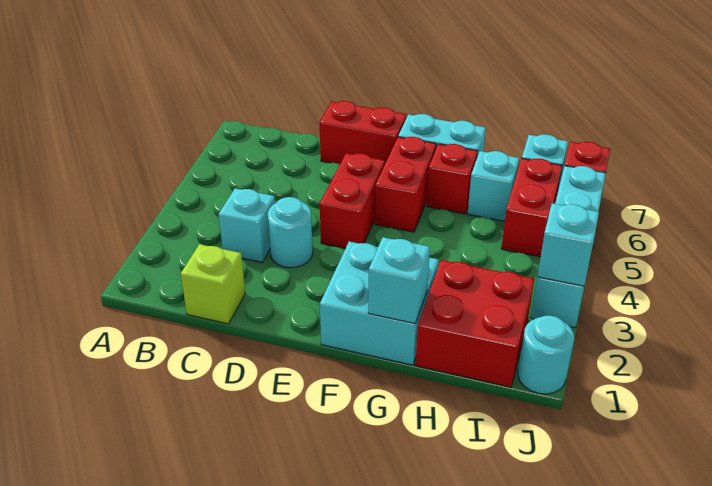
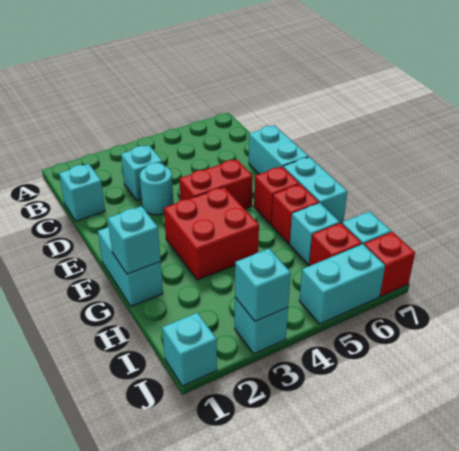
lime 1x1 brick [181,244,245,324] -> cyan 1x1 brick [59,164,105,221]
red 1x2 brick [320,101,406,164] -> cyan 1x2 brick [249,125,309,174]
cyan 2x2 brick [320,242,439,365] -> cyan 1x2 brick [98,227,163,306]
red 1x2 brick [375,137,436,232] -> red 1x1 brick [254,167,299,224]
red 2x2 brick [415,260,534,387] -> red 2x2 brick moved to [164,187,259,280]
red 1x2 brick [501,158,562,257] -> red 1x1 brick [309,223,362,266]
cyan 1x1 round brick [518,316,574,394] -> cyan 1x1 brick [162,313,217,386]

